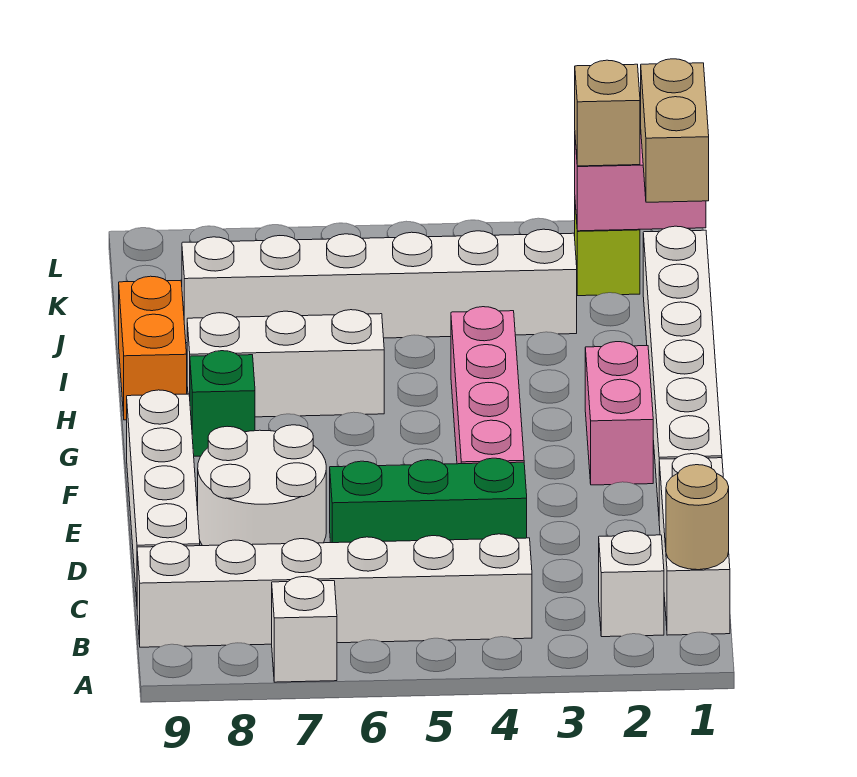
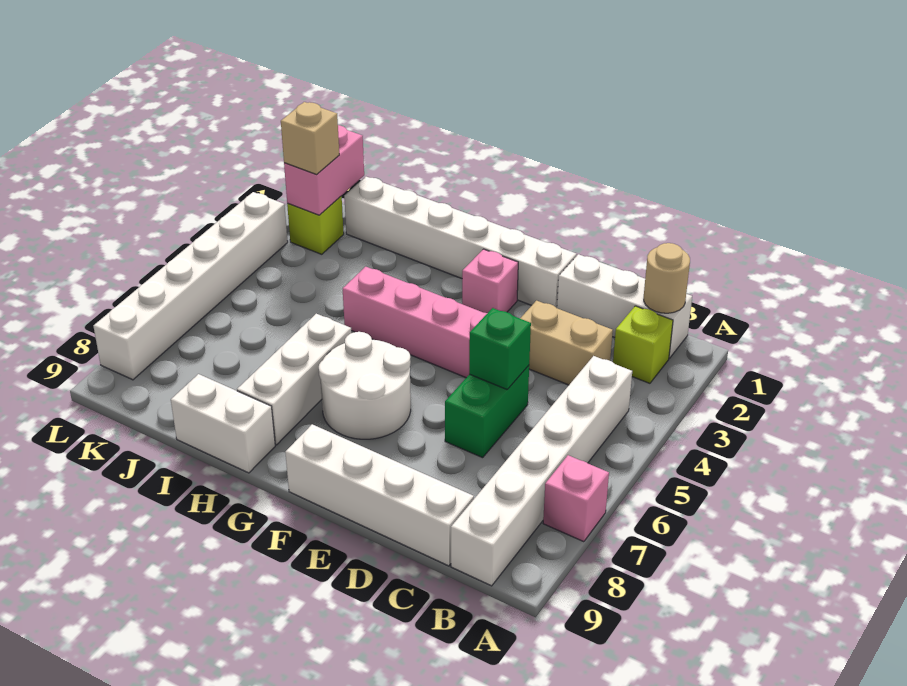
white 1x1 brick [272,577,337,682] -> pink 1x1 brick [543,455,609,542]
white 1x1 brick [599,531,664,637] -> lime 1x1 brick [613,306,673,383]
green 1x3 brick [330,458,527,543] -> green 1x2 brick [445,366,529,458]
white 2x2 round brick [198,425,326,546] -> white 2x2 round brick moved to [319,332,411,439]
pink 1x2 brick [585,342,653,485] -> pink 1x1 brick [462,249,518,313]
green 1x1 brick [190,351,255,456] -> green 1x1 brick moved to [469,308,531,389]
orange 1x2 brick [119,276,187,420] -> white 1x2 brick [171,374,275,473]
tan 1x2 brick [641,59,709,202] -> tan 1x2 brick moved to [520,301,613,385]
white 1x6 brick [182,229,577,343] -> white 1x6 brick moved to [94,192,288,380]

